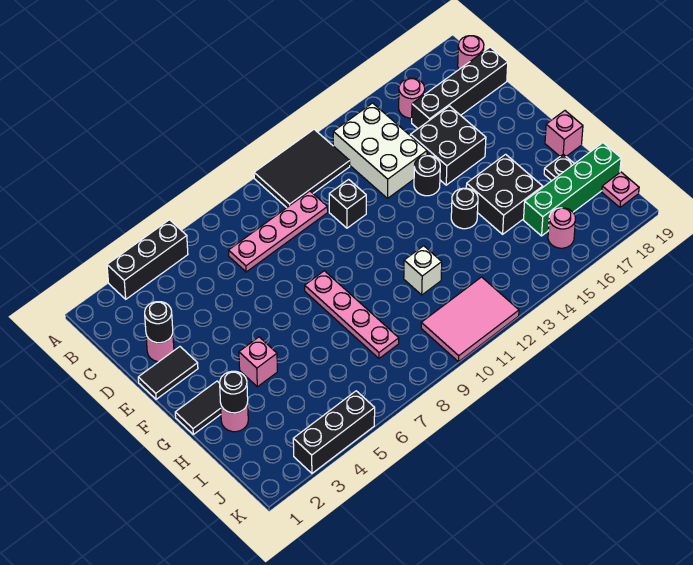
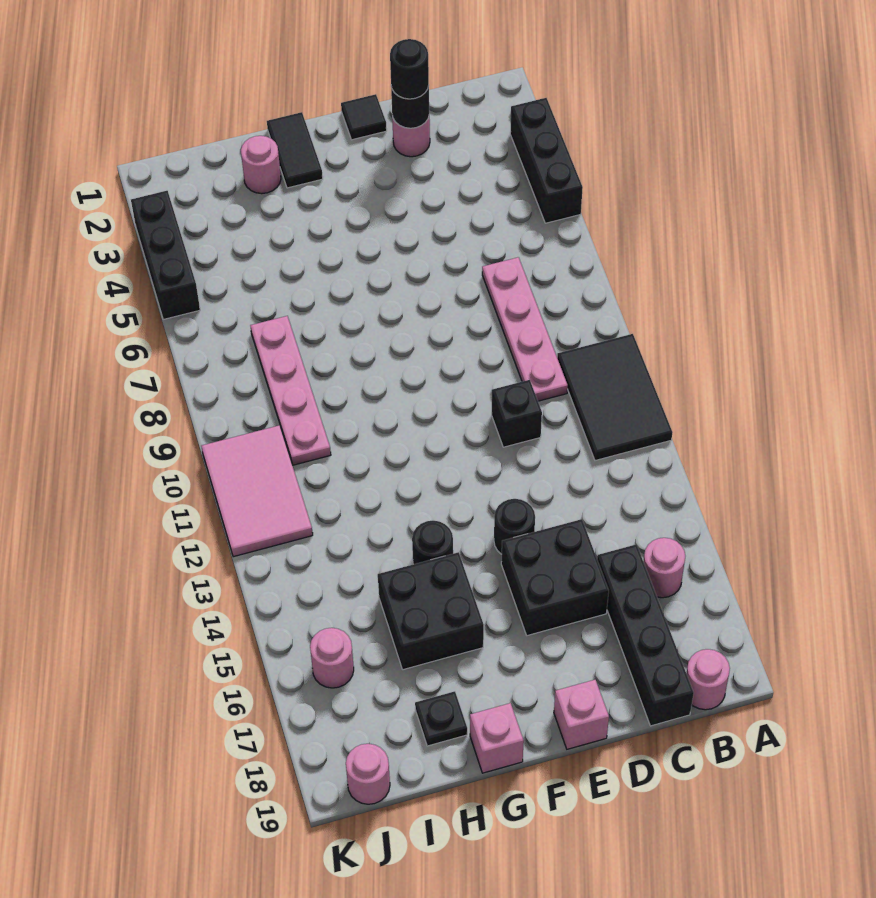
white 2x3 brick [333,103,427,198] -> none
black 1x2 tile [138,347,198,399] -> black 1x1 tile [341,94,387,140]
pink 1x4 plate [305,271,399,358] -> pink 1x4 plate turned to [250,316,331,465]
pink 1x1 brick [239,337,277,387] -> pink 1x1 brick moved to [554,680,609,749]
black 1x1 round brick [220,371,248,413] -> black 1x1 round brick moved to [390,39,429,99]
white 1x1 brick [404,246,442,295] -> none
green 1x4 brick [524,143,621,236] -> none
pink 1x1 plate [602,172,639,207] -> pink 1x1 round brick [346,744,390,804]

